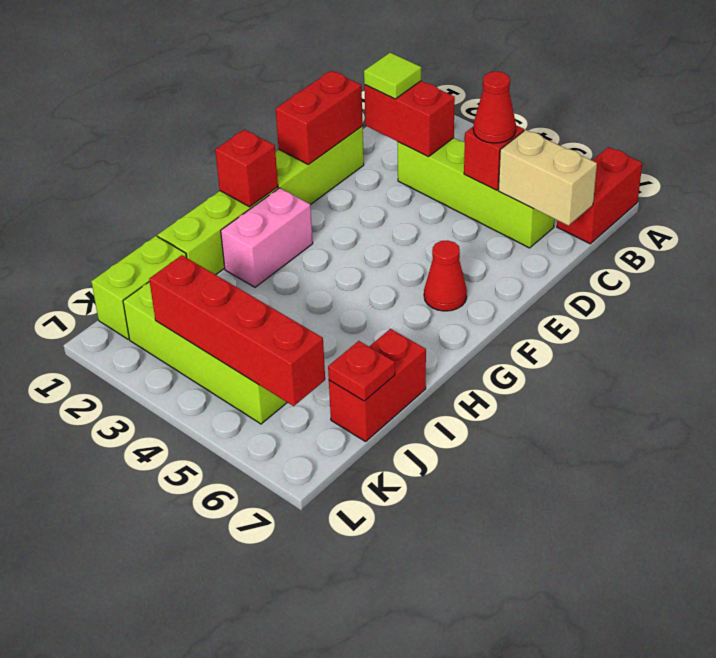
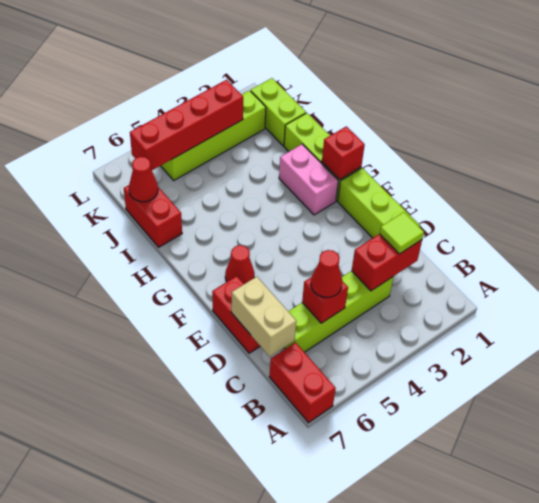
tan 1x2 brick [498,130,597,226] -> tan 1x2 brick turned to [231,277,296,357]
red 1x2 brick [276,71,363,164] -> red 1x2 brick moved to [212,276,260,353]
red 1x1 plate [328,341,395,401] -> red 1x1 cone [129,157,158,202]

